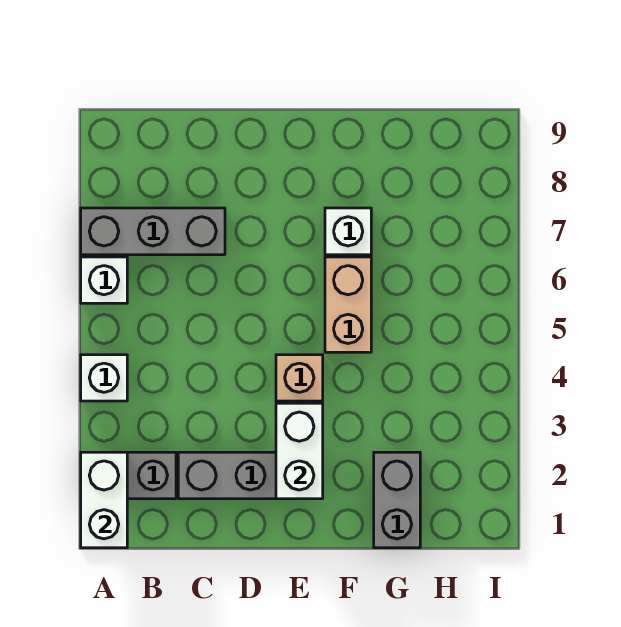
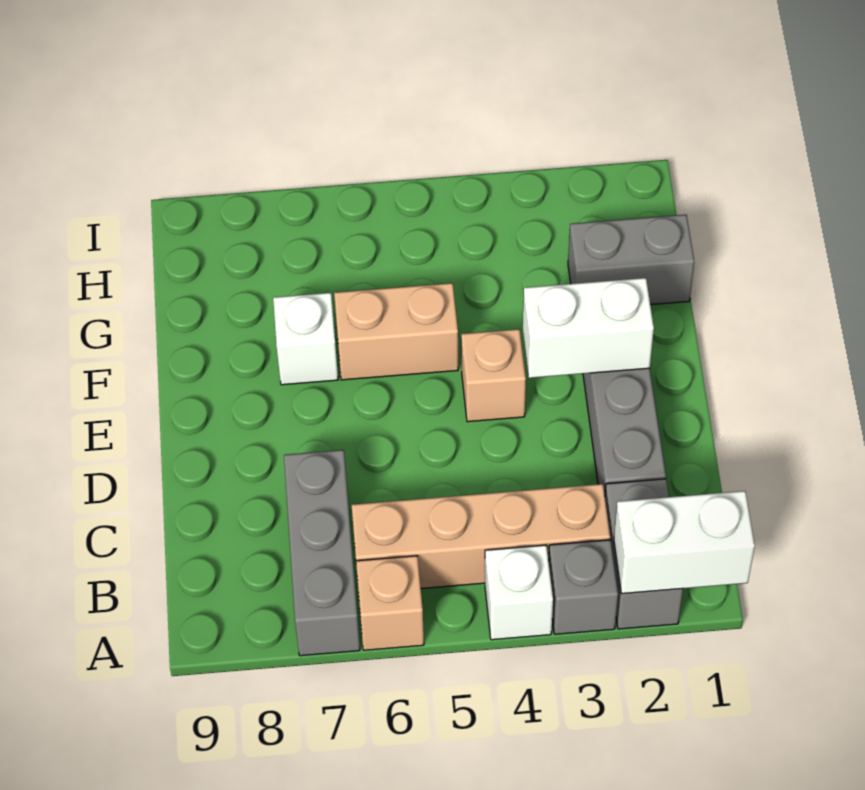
none -> grey 1x1 brick [549,540,618,634]
white 1x1 brick [81,257,127,303] -> tan 1x1 brick [356,556,424,650]
none -> tan 1x4 brick [352,484,610,588]

